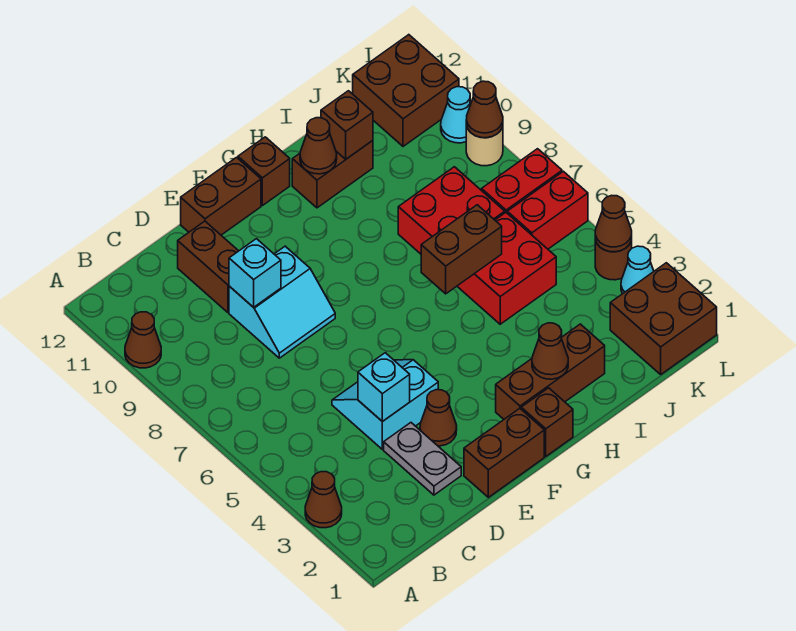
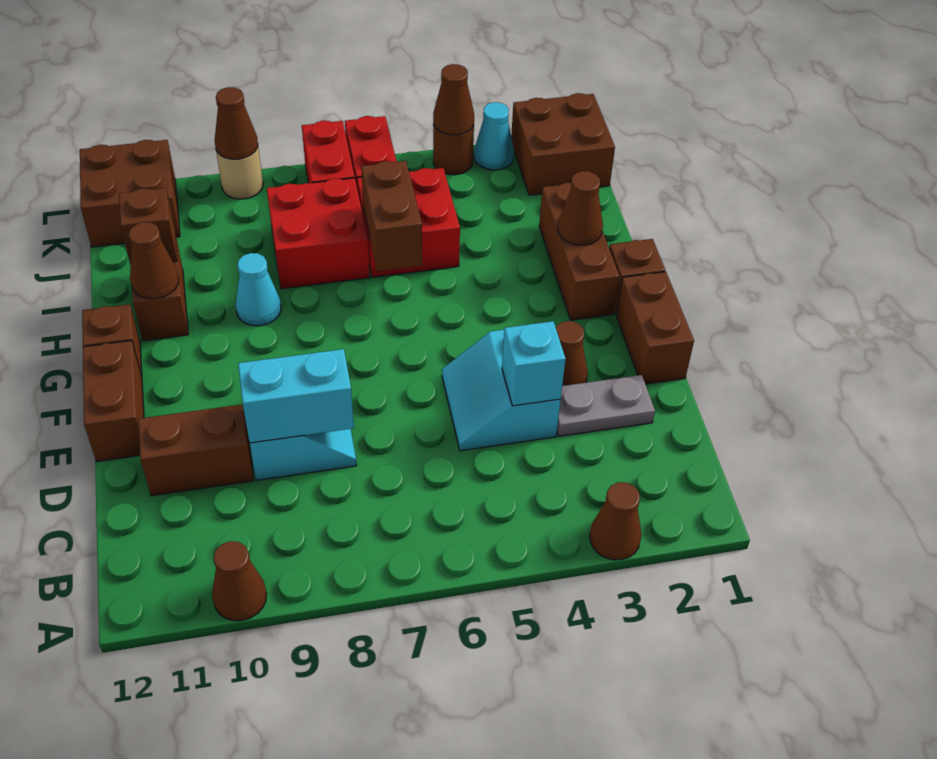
cyan 1x1 brick [229,239,281,307] -> cyan 1x2 brick [238,349,354,443]
cyan 1x1 cone [441,87,471,143] -> cyan 1x1 cone moved to [235,253,281,326]

